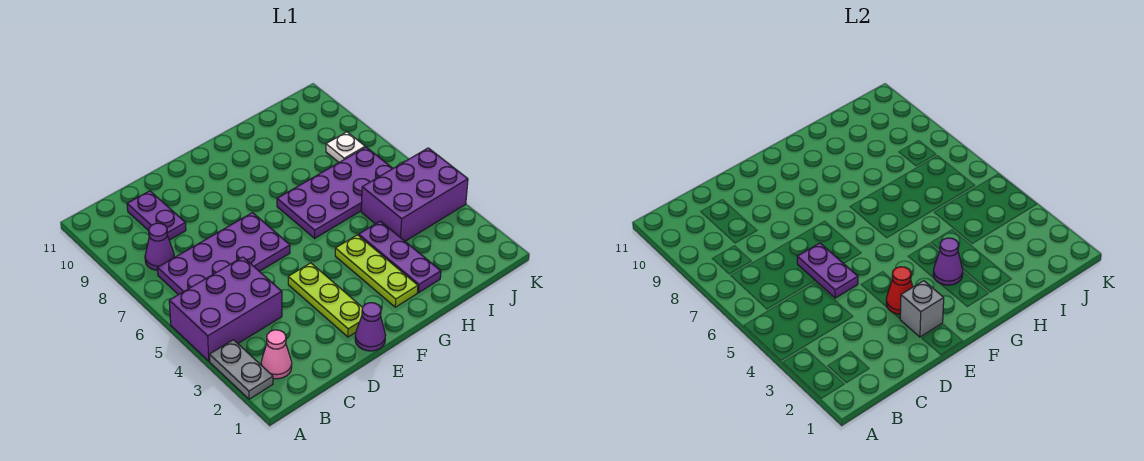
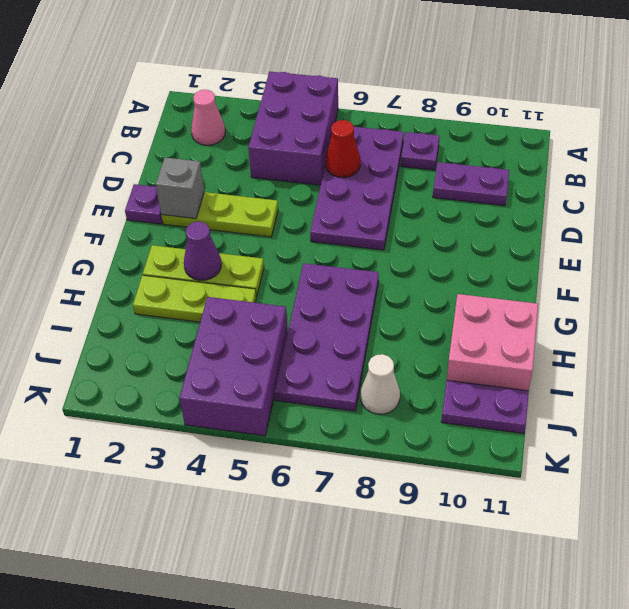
grey 1x2 plate [209,340,273,399] -> none
purple 1x1 cone [145,223,174,270] -> purple 1x1 plate [401,132,440,170]
purple 1x2 plate [797,243,858,298] -> purple 1x2 plate moved to [441,380,529,433]
purple 1x1 cone [355,303,385,351] -> purple 1x1 plate [125,184,162,224]
red 1x1 cone [886,267,913,314] -> red 1x1 cone moved to [325,120,360,177]
purple 1x3 plate [359,221,441,293] -> lime 1x3 plate [133,275,257,322]
none -> pink 2x2 brick [447,294,538,391]
white 1x1 plate [326,132,365,162] -> white 1x1 cone [361,354,400,414]

